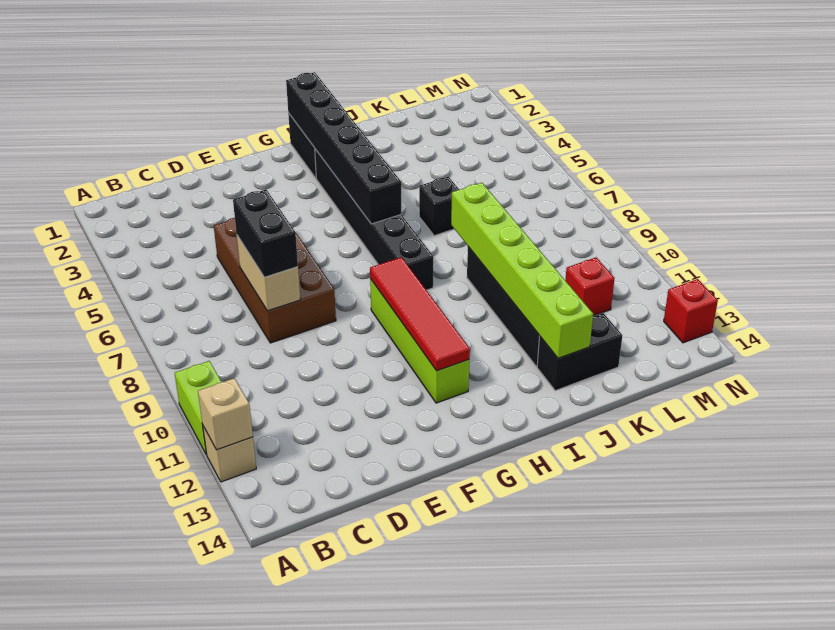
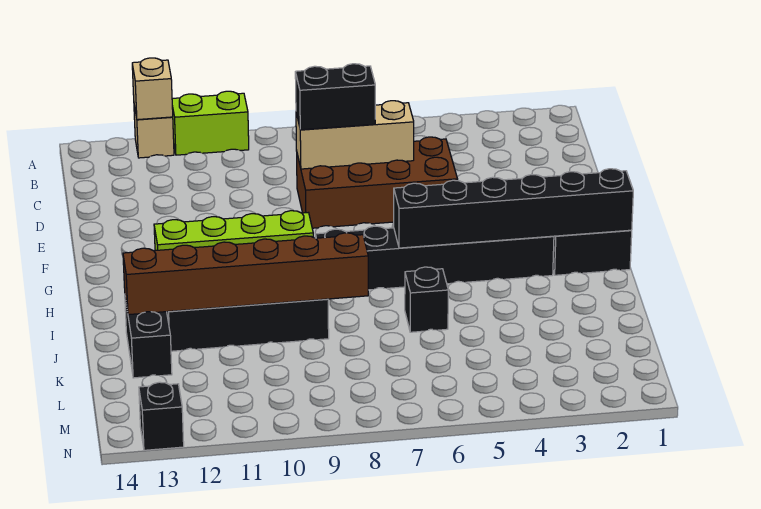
tan 1x2 brick [237,236,300,311] -> tan 1x3 brick [296,101,414,169]
red 1x4 tile [370,257,470,371] -> none
lime 1x6 brick [451,183,593,358] -> brown 1x6 brick [123,233,368,315]
red 1x1 brick [565,257,615,316] -> none
red 1x1 brick [664,279,718,343] -> black 1x1 brick [139,382,184,450]

